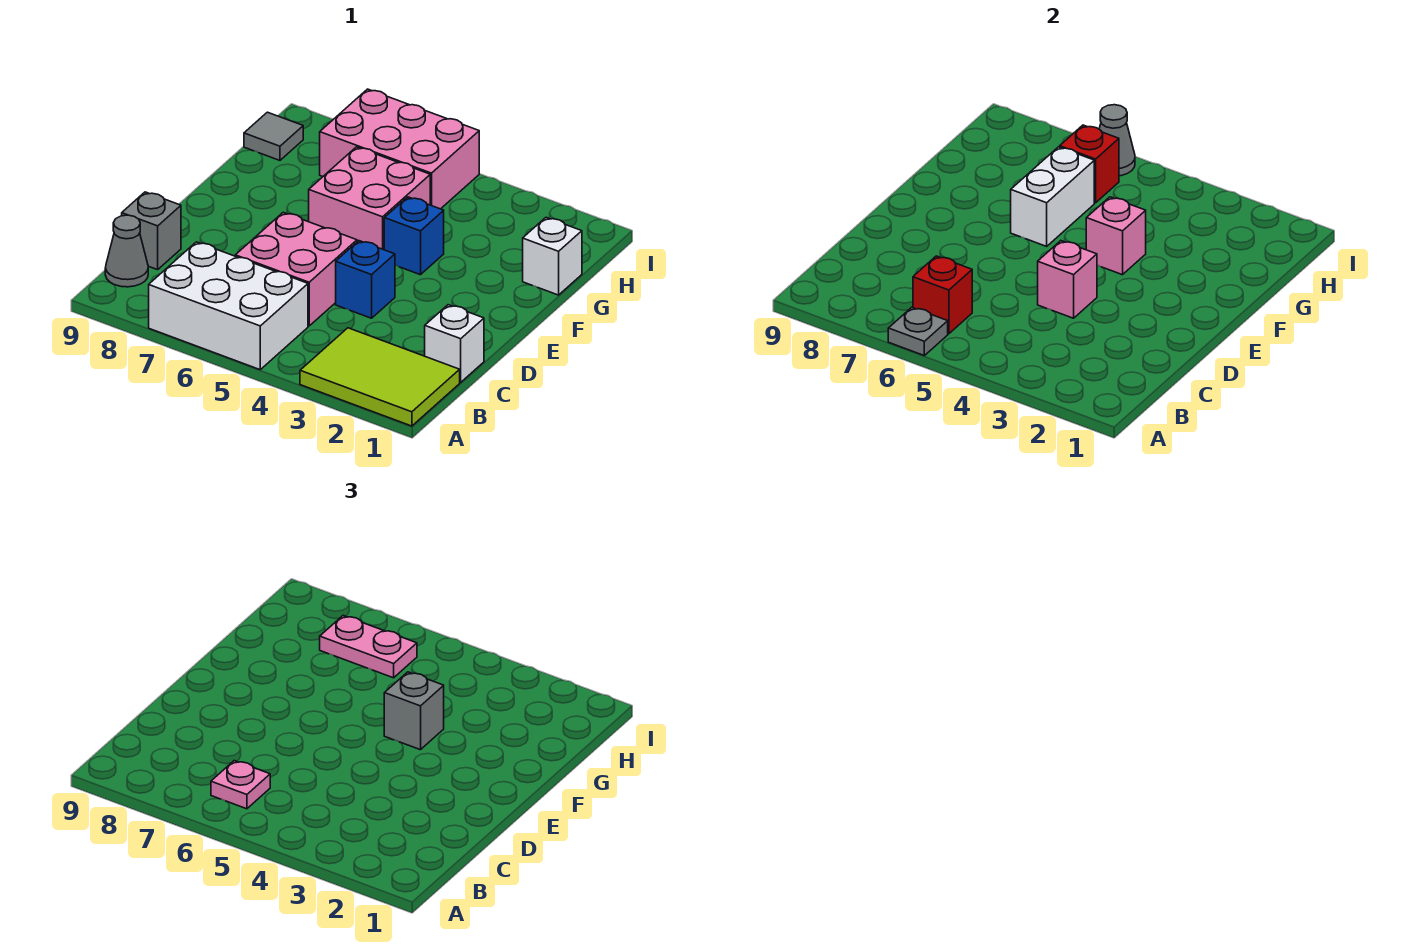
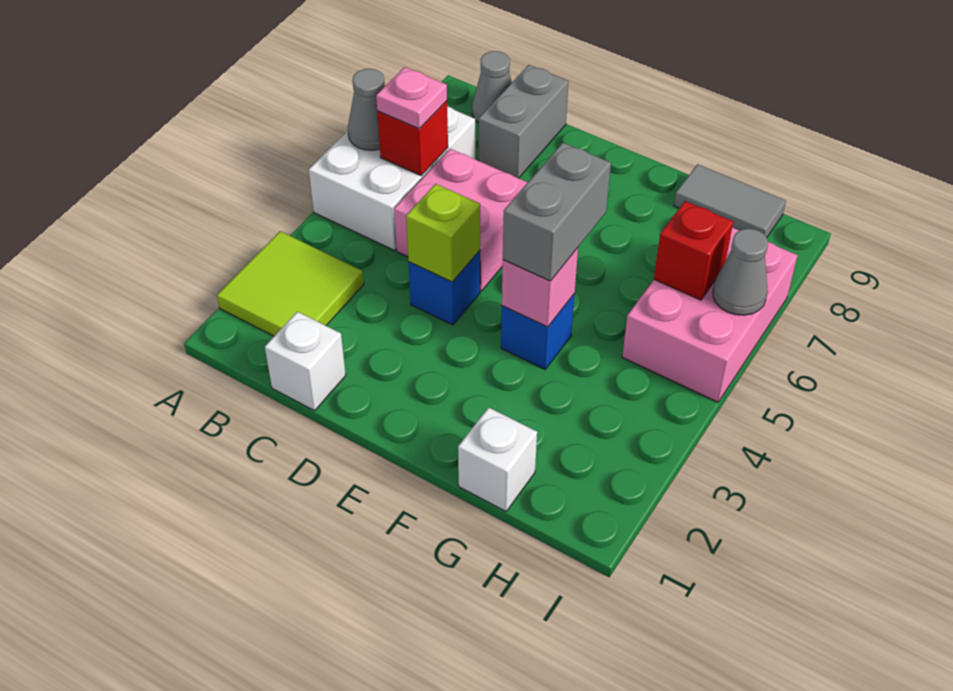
lime 2x3 tile [300,328,460,426] -> lime 2x2 tile [217,231,364,336]
grey 1x1 plate [888,307,948,355] -> grey 1x1 cone [348,69,385,150]
grey 1x1 brick [122,192,181,270] -> grey 1x2 brick [479,65,569,178]
pink 1x1 brick [1038,241,1097,318] -> lime 1x1 brick [406,184,480,282]
grey 1x1 brick [384,672,444,750] -> grey 1x2 brick [503,143,611,281]
pink 2x2 brick [308,147,430,250] -> none
white 1x2 brick [1011,147,1094,246] -> none
pink 1x2 plate [320,616,417,678] -> none
grey 1x1 tile [244,112,303,160] -> grey 1x2 tile [674,164,786,238]

